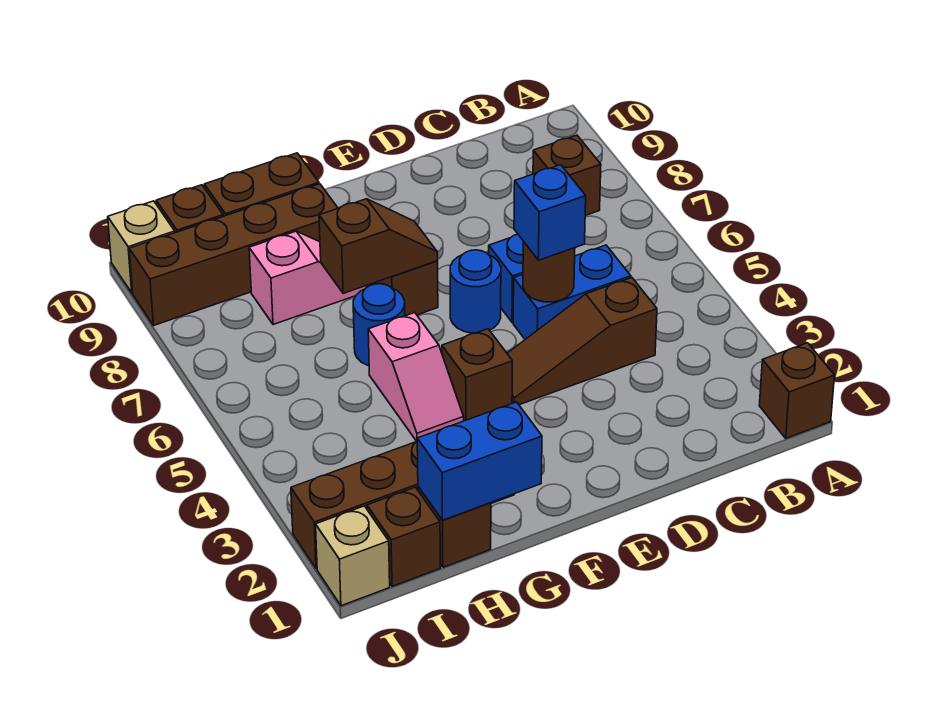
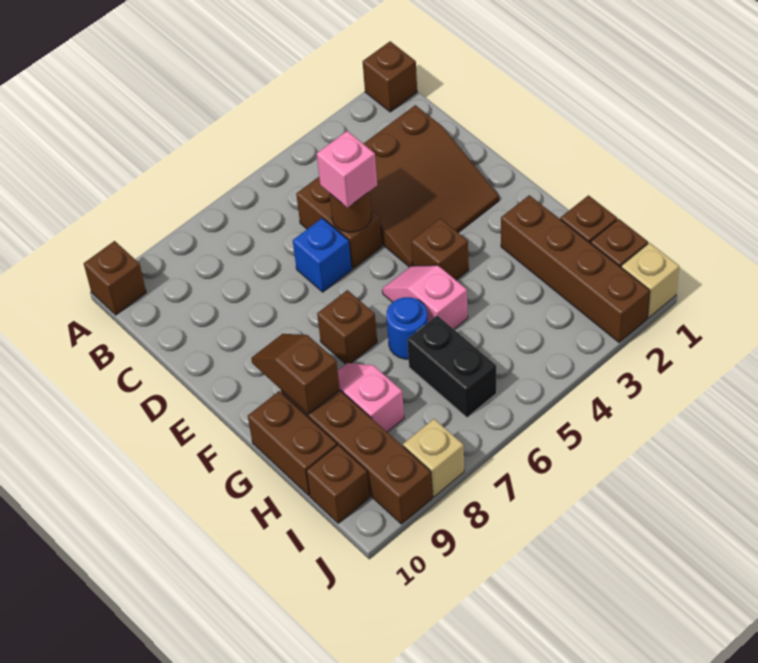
brown 1x1 brick [533,135,601,216] -> brown 1x1 brick moved to [84,241,146,315]
brown 1x3 slope [507,278,657,405] -> brown 3x3 slope [364,105,499,267]
blue 1x2 brick [513,245,631,339] -> brown 1x2 brick [296,177,382,268]
blue 1x1 brick [514,165,586,260] -> pink 1x1 brick [317,131,377,208]
blue 1x1 round brick [450,250,501,333] -> none
brown 1x2 slope [319,199,438,293] -> brown 1x2 slope moved to [251,334,340,414]
blue 1x2 brick [417,402,542,520] -> none
pink 1x2 slope [368,313,464,441] -> pink 1x2 slope turned to [382,265,468,329]
none -> black 1x2 brick [407,315,497,417]
tan 1x1 brick [108,201,175,293] -> tan 1x1 brick moved to [403,419,464,497]

